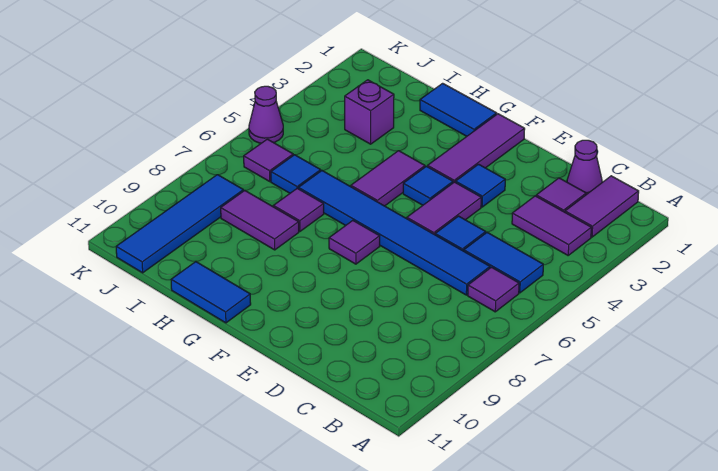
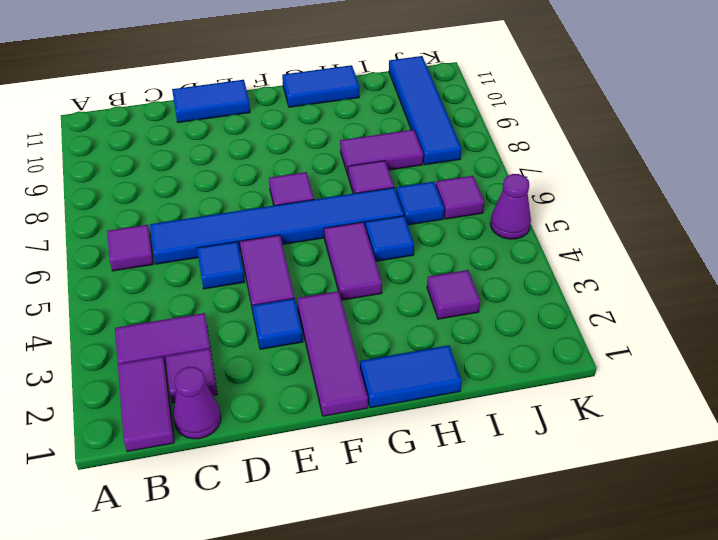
blue 1x2 tile [464,233,543,293] -> blue 1x2 tile moved to [172,80,250,123]
blue 1x1 tile [403,166,453,205] -> blue 1x1 tile moved to [365,216,414,261]
purple 1x1 brick [345,80,394,144] -> purple 1x1 tile [427,270,480,319]

